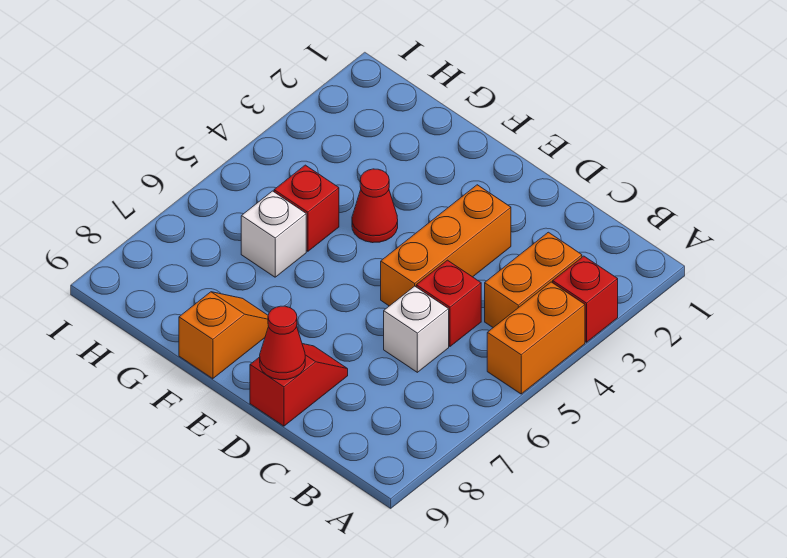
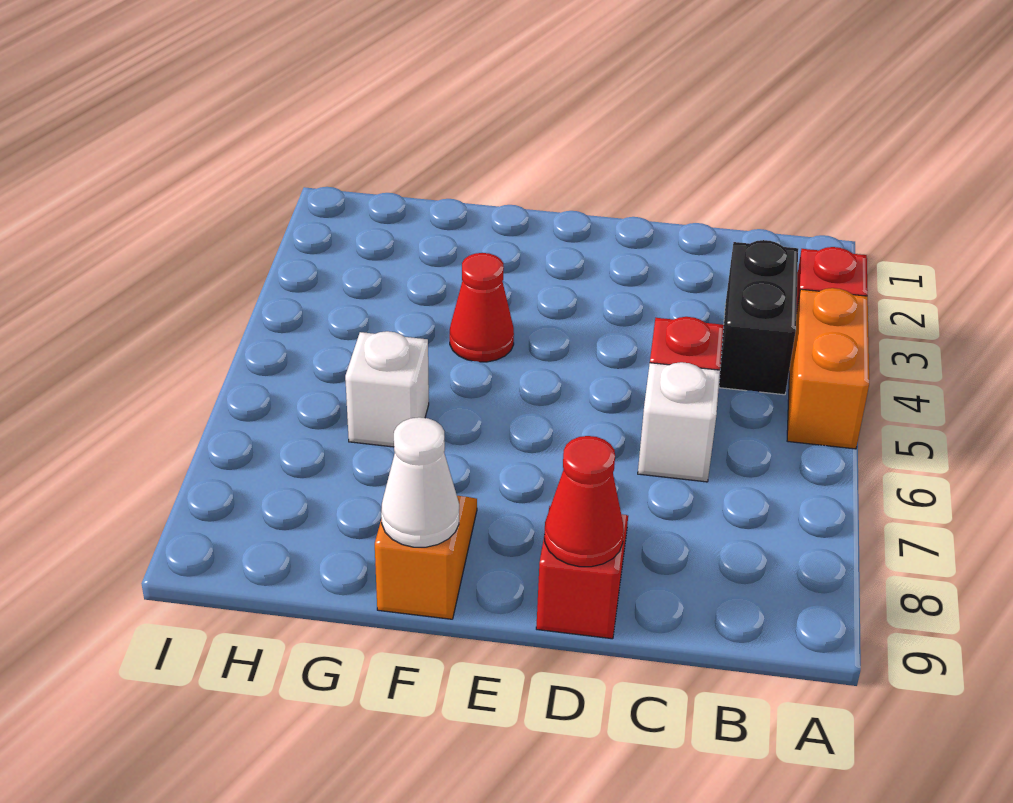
orange 1x2 brick [485,232,582,327] -> black 1x2 brick [719,240,798,395]
orange 1x3 brick [381,185,511,306] -> none
none -> white 1x1 cone [381,417,459,547]
red 1x1 brick [274,165,339,251] -> none

